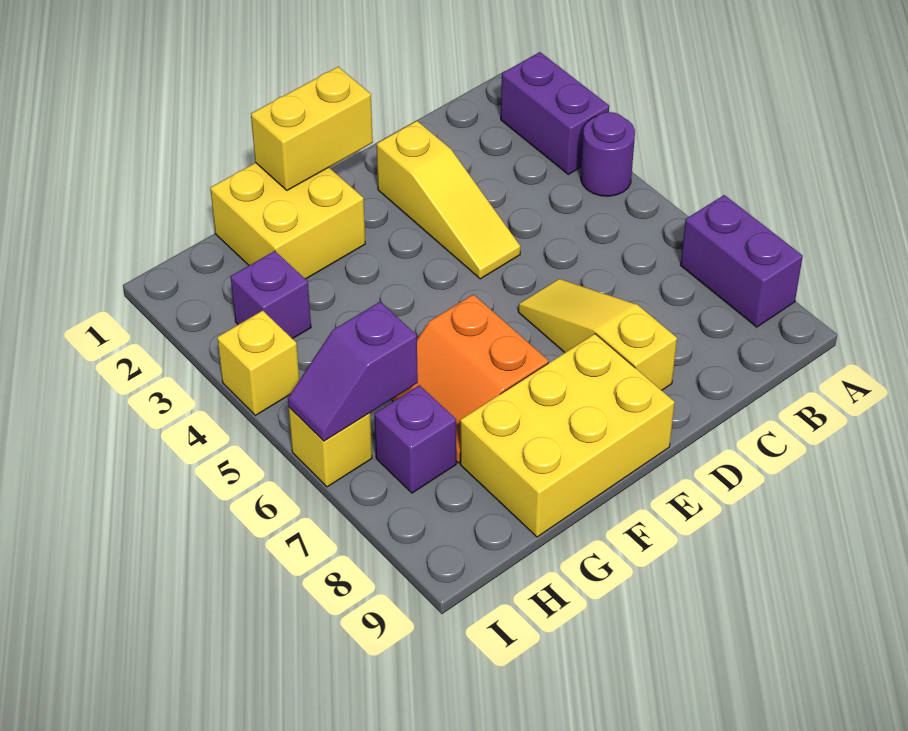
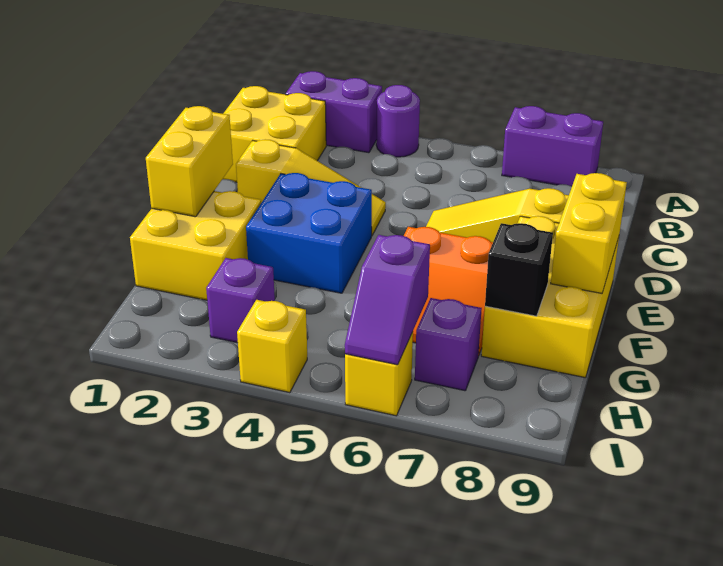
none -> yellow 2x2 brick [223,86,326,182]
none -> blue 2x2 brick [246,173,372,293]
none -> yellow 1x2 brick [551,173,627,293]
none -> black 1x1 brick [485,223,553,316]

